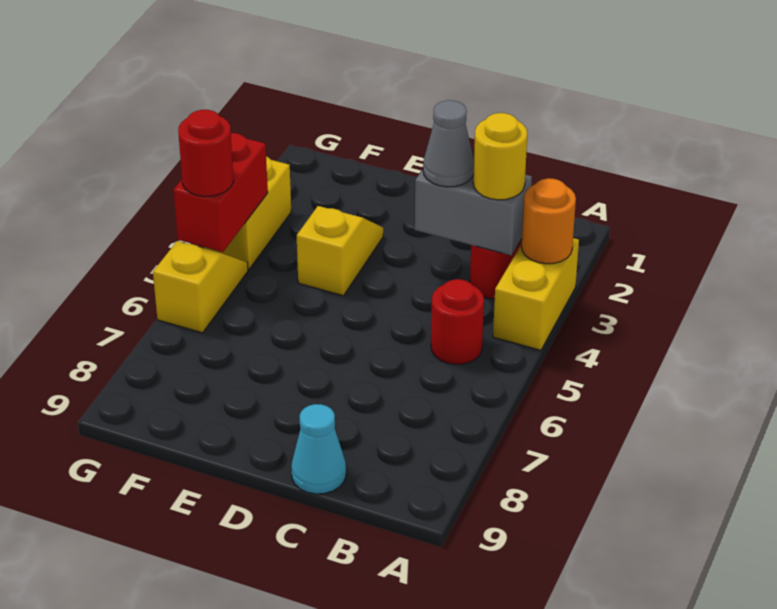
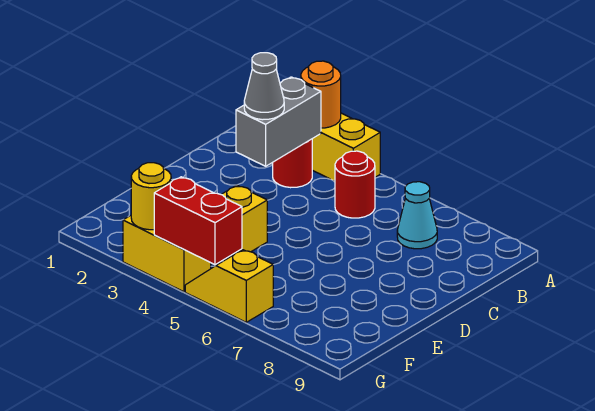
yellow 1x1 round brick [473,113,527,200] -> yellow 1x1 round brick moved to [131,163,171,230]
cyan 1x1 cone [291,404,346,494] -> cyan 1x1 cone moved to [397,182,437,249]
red 1x1 round brick [178,110,234,197] -> none

